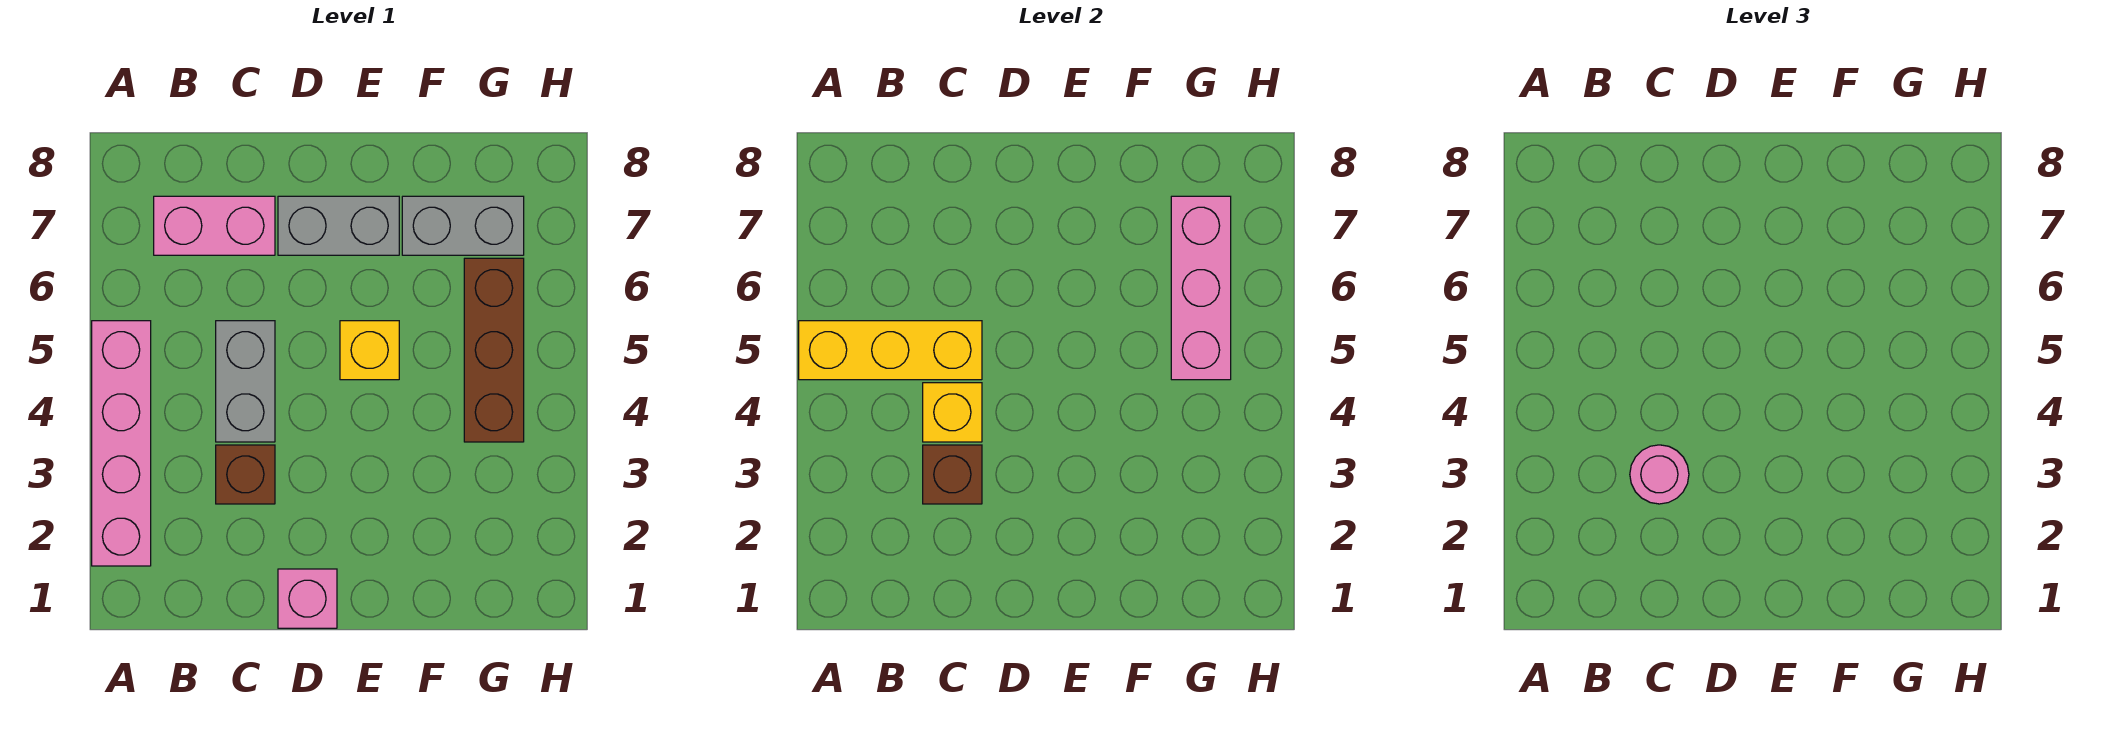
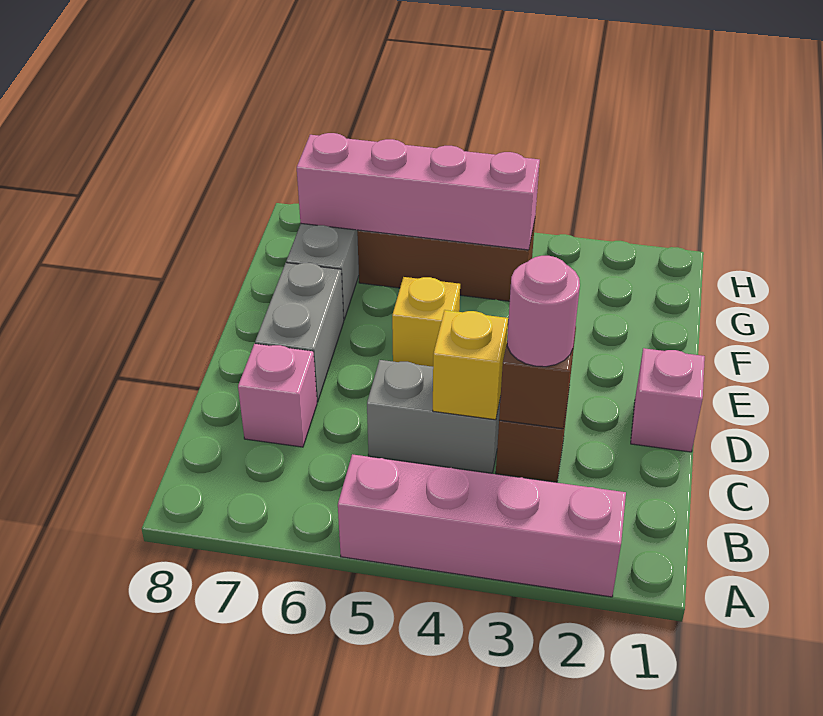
yellow 1x3 brick [799,321,982,380] -> none
pink 1x2 brick [154,196,275,255] -> pink 1x1 brick [238,344,317,447]
pink 1x3 brick [1171,196,1231,380] -> pink 1x4 brick [297,133,540,250]

